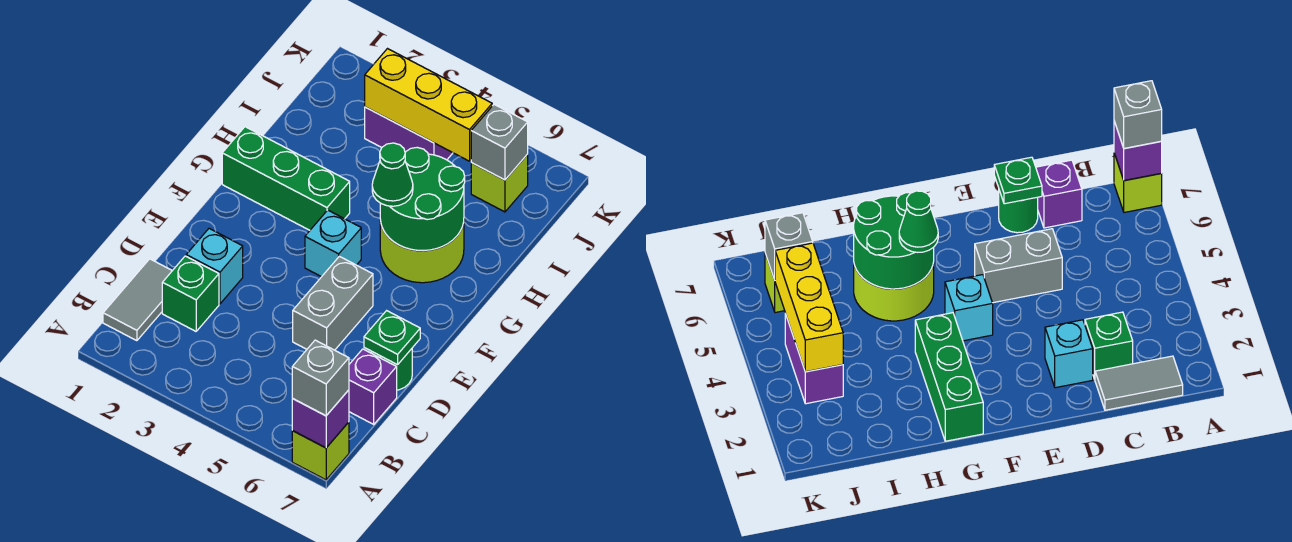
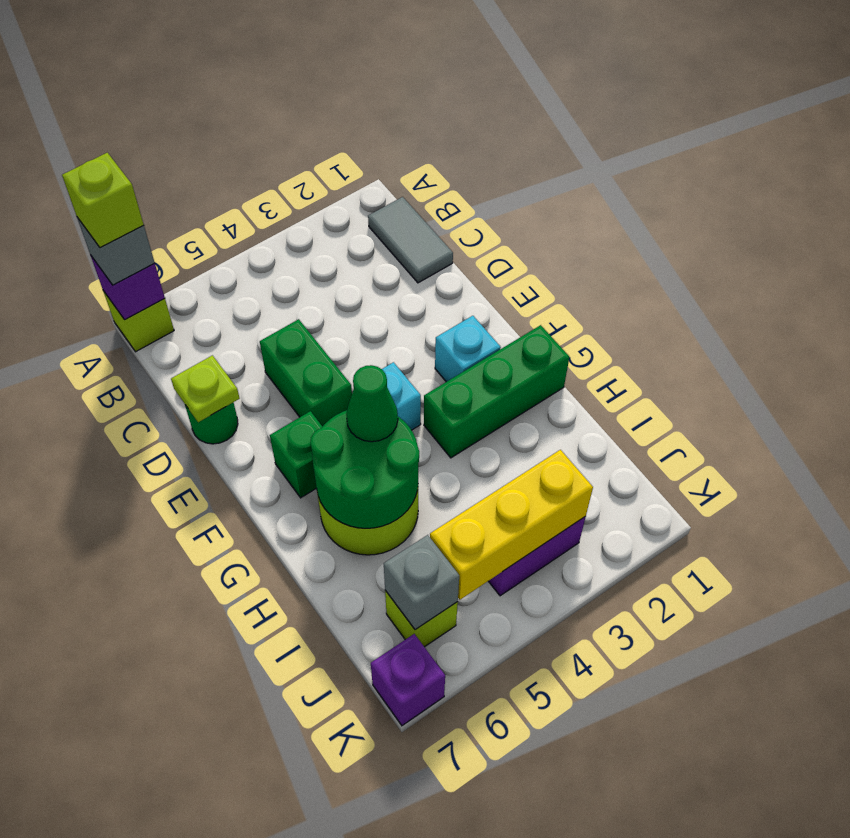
none -> lime 1x1 brick [62,153,144,248]
green 1x1 brick [162,256,219,331] -> green 1x1 brick moved to [270,411,322,498]
purple 1x1 brick [349,349,397,424] -> purple 1x1 brick moved to [371,634,445,726]
cyan 1x1 brick [186,228,243,304] -> cyan 1x1 brick moved to [435,316,501,382]
grey 1x2 brick [293,256,373,350] -> green 1x2 brick [260,319,352,427]
green 1x1 plate [364,311,420,365] -> lime 1x1 plate [171,355,240,422]

